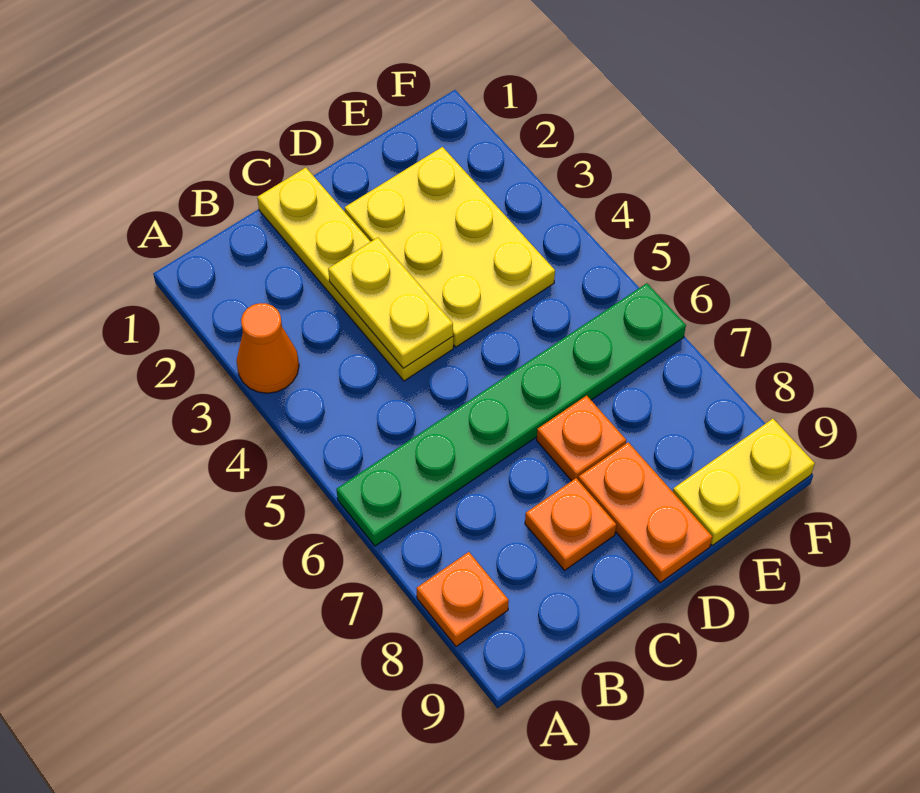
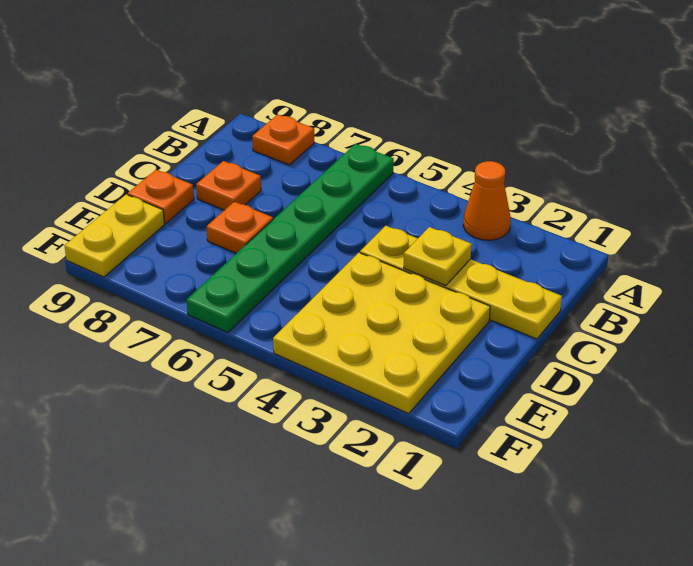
yellow 1x2 plate [328,237,453,368] -> yellow 1x1 plate [404,227,472,285]
yellow 2x3 plate [344,147,555,347] -> yellow 3x3 plate [273,253,490,414]
orange 1x2 plate [578,442,712,583] -> orange 1x1 plate [128,170,194,223]

